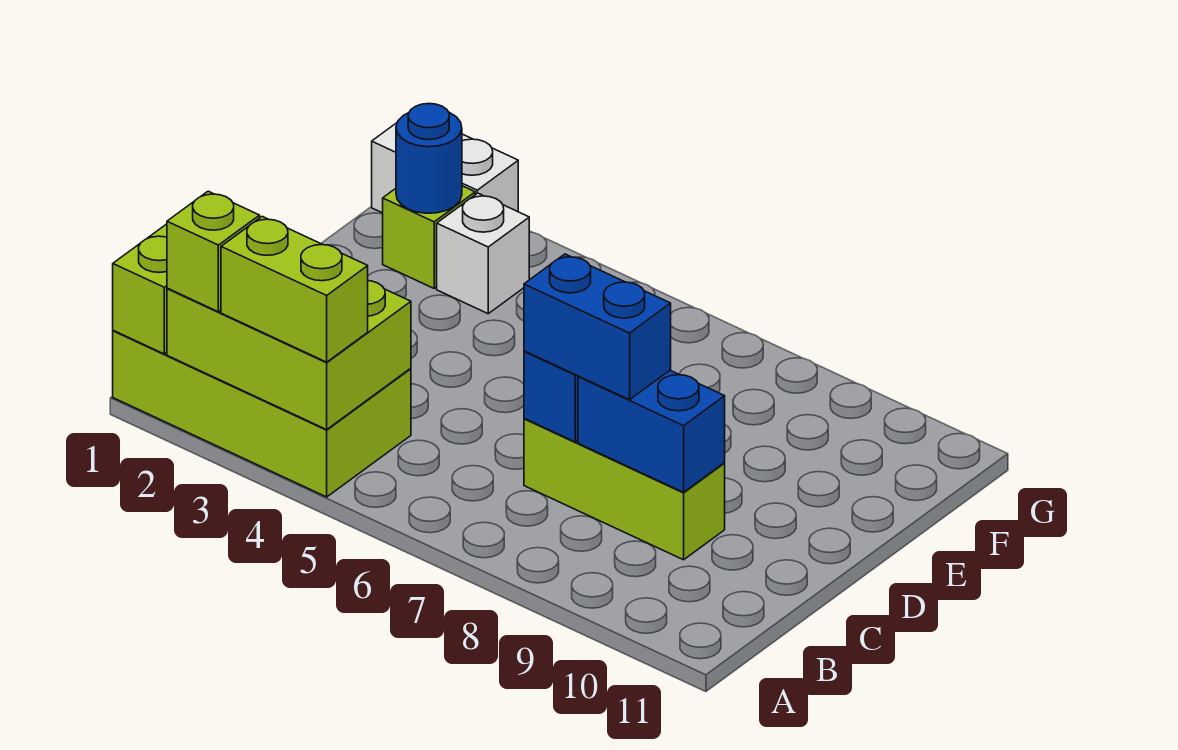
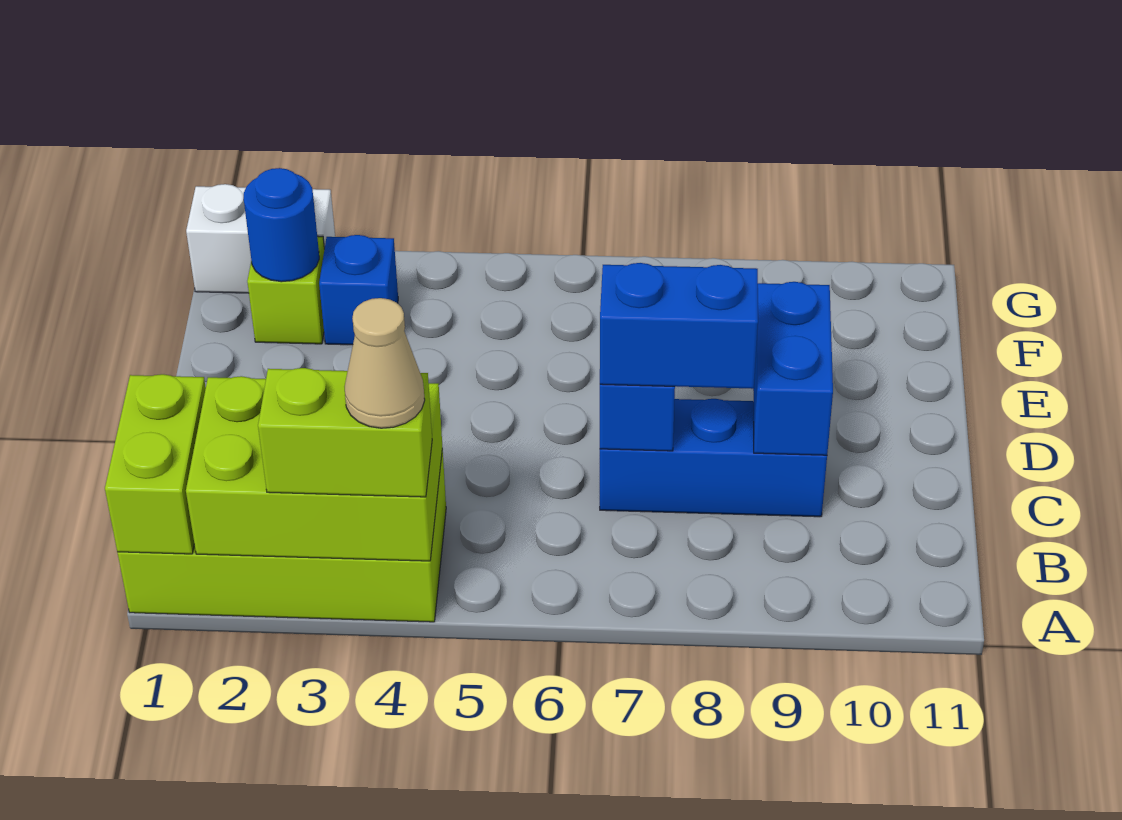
lime 1x1 brick [167,191,260,312] -> none
none -> tan 1x1 cone [345,298,425,428]
lime 1x3 brick [524,418,725,560] -> blue 1x3 brick [600,399,827,517]
blue 1x2 brick [578,370,725,492] -> blue 1x2 brick turned to [753,282,833,455]
white 1x1 brick [437,193,529,314] -> blue 1x1 brick [319,235,398,345]

